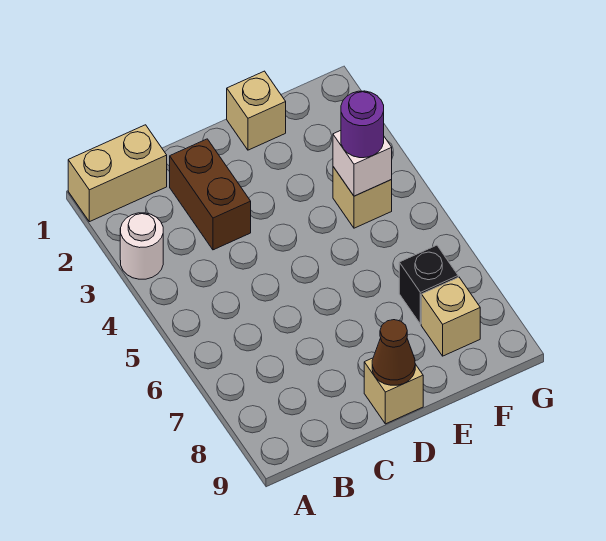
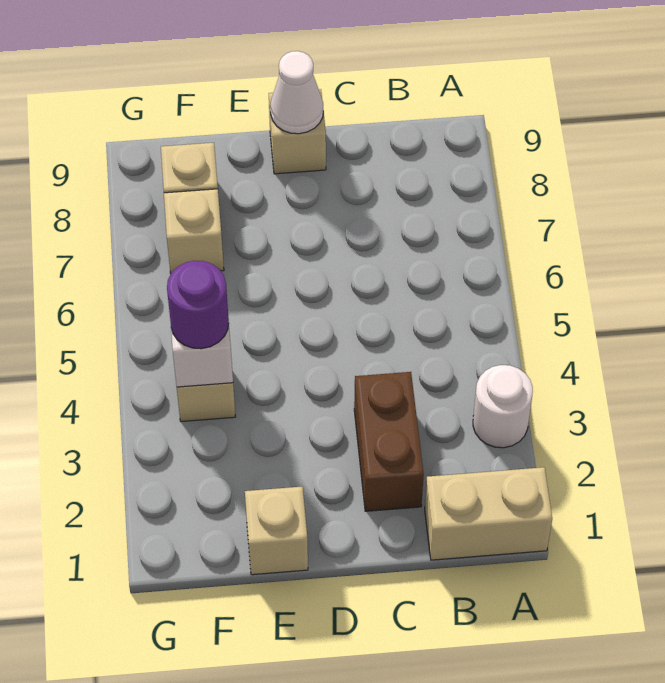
brown 1x1 cone [372,320,415,385] -> white 1x1 cone [270,51,323,134]
black 1x1 brick [399,245,458,324] -> tan 1x1 brick [164,189,224,274]

